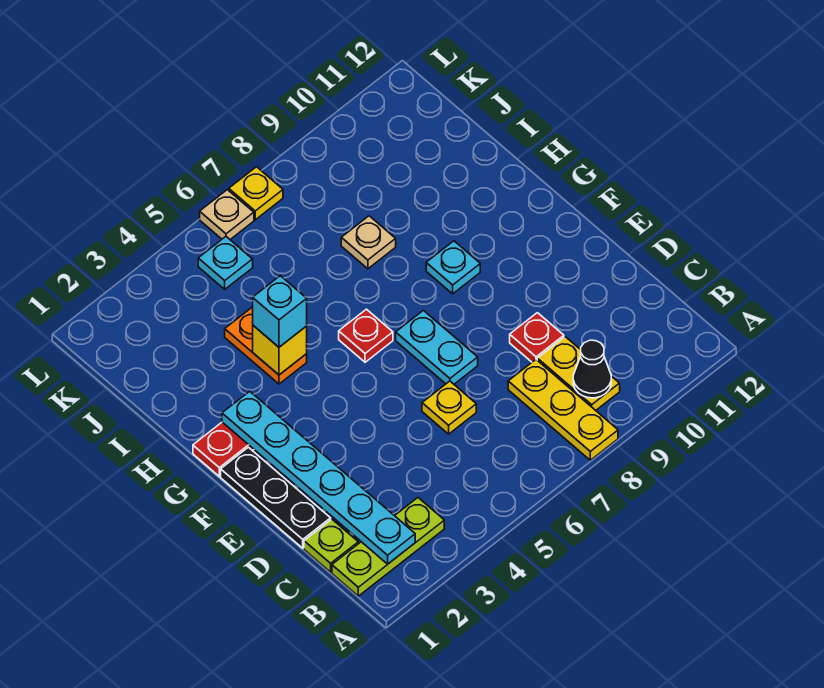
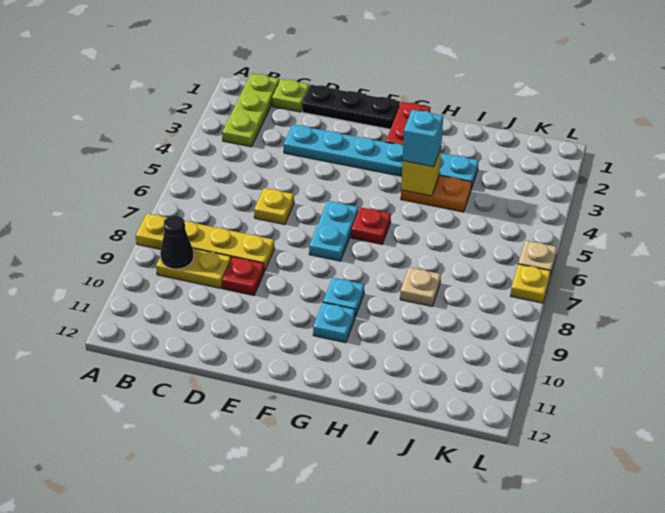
yellow 1x3 plate [508,360,618,460] -> yellow 1x4 plate [136,213,275,271]
cyan 1x6 plate [222,391,415,564] -> cyan 1x6 plate moved to [284,124,479,189]
cyan 1x2 plate [396,310,478,384] -> cyan 1x2 plate turned to [309,201,358,261]
cyan 1x1 plate [198,237,253,289] -> cyan 1x1 plate moved to [313,302,355,343]

